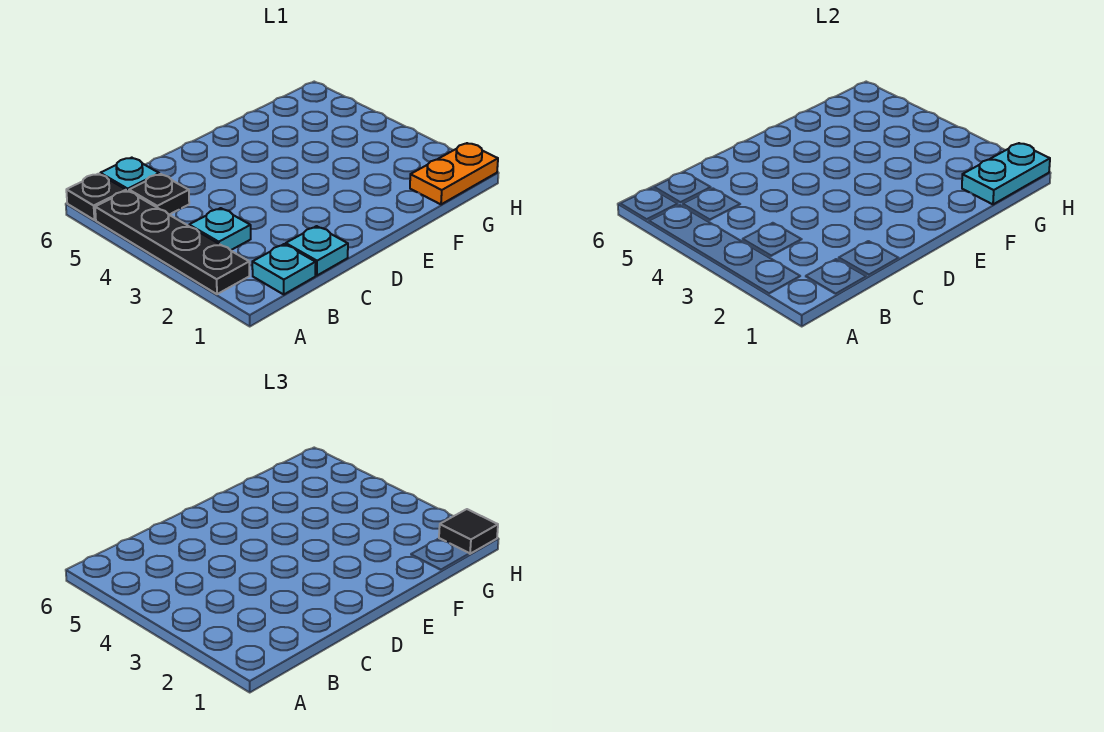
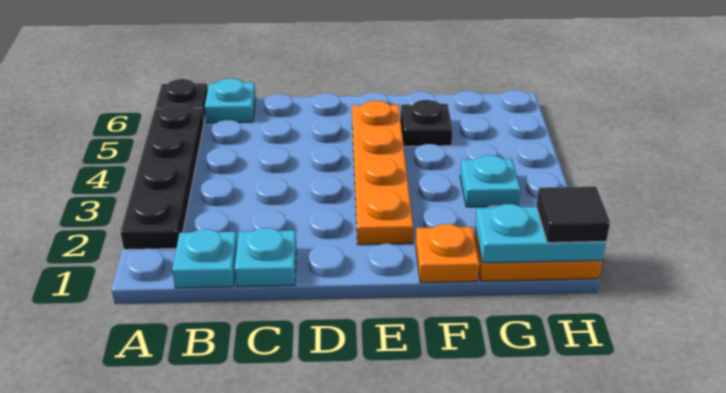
cyan 1x1 plate [189,208,251,250] -> cyan 1x1 plate moved to [460,155,520,207]
black 1x1 plate [129,174,189,215] -> black 1x1 plate moved to [401,100,453,147]
none -> orange 1x4 plate [352,101,413,245]
none -> orange 1x1 plate [416,224,480,283]

